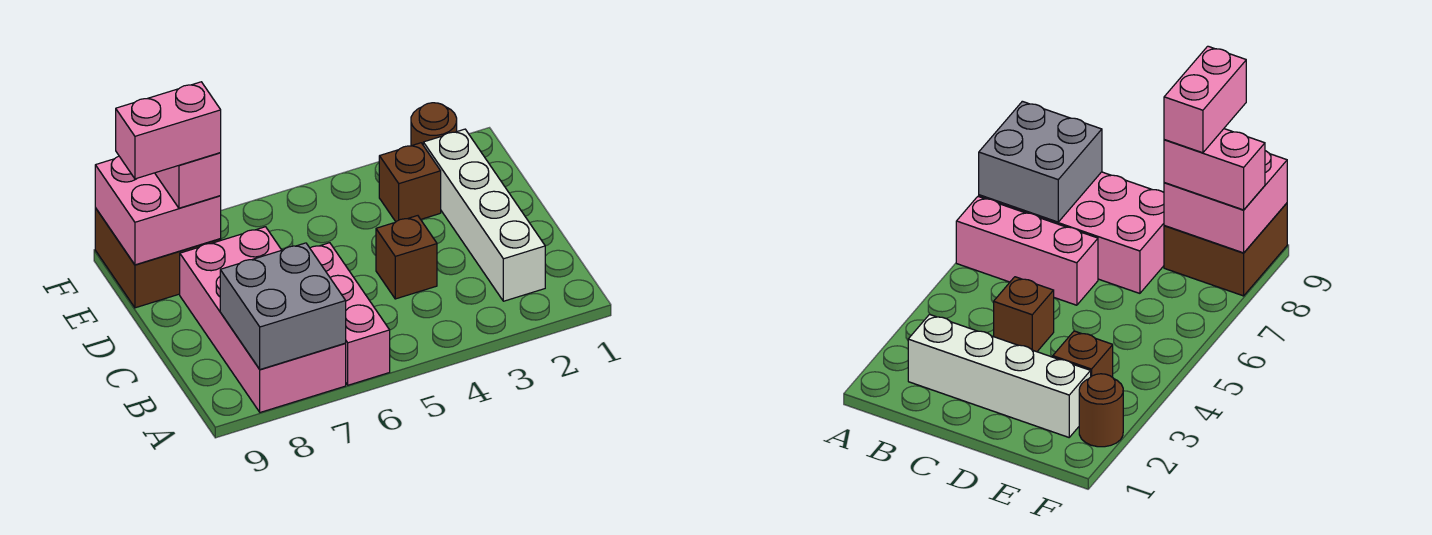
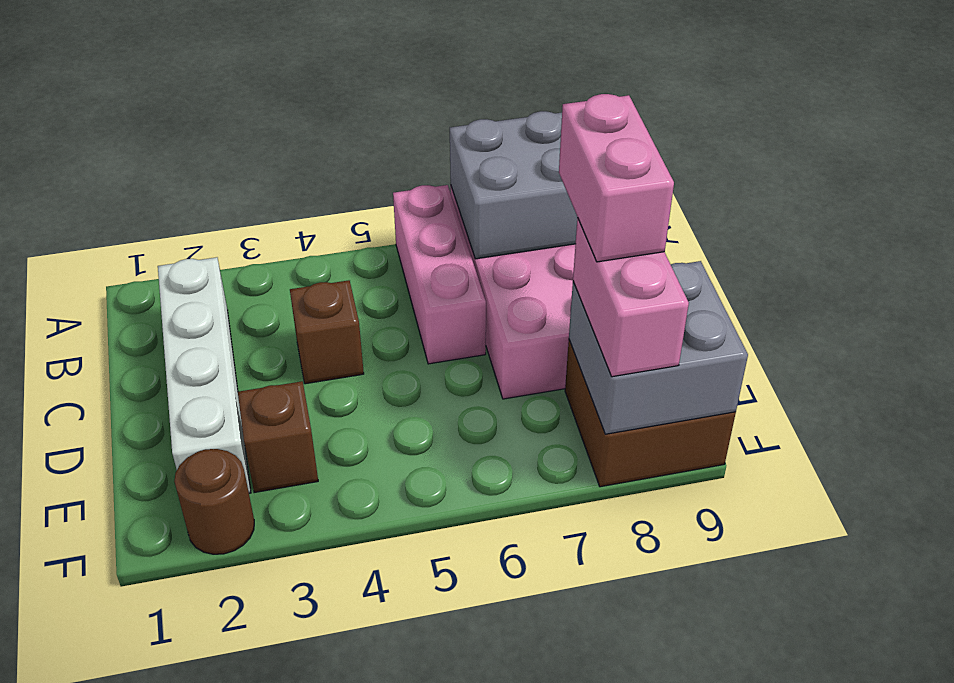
pink 2x2 brick [95,156,221,265] -> grey 2x2 brick [569,261,748,434]
pink 1x2 brick [116,82,221,179] -> pink 1x2 brick turned to [559,94,674,262]

